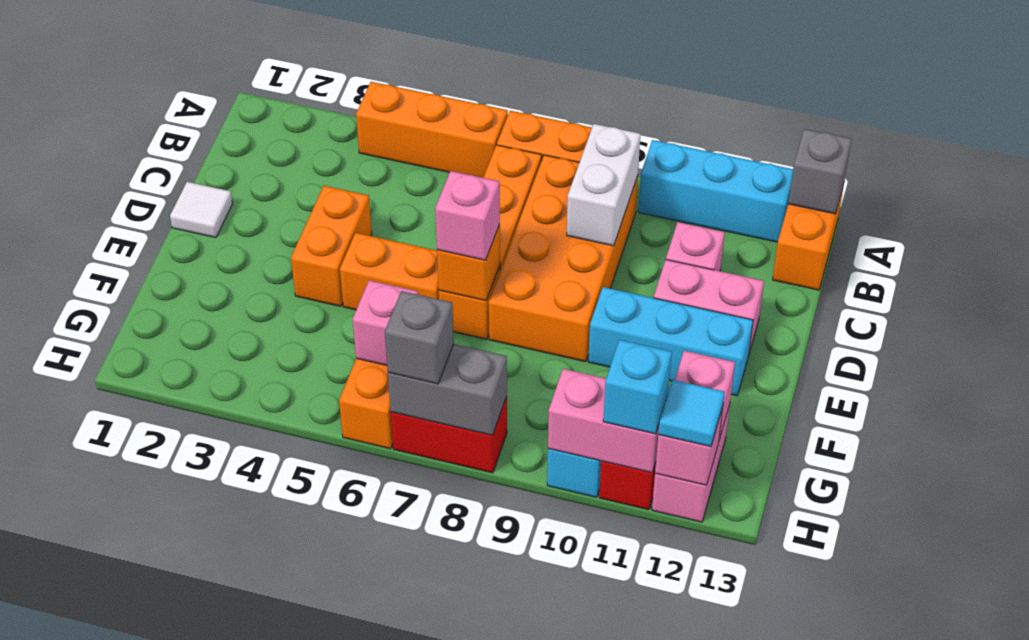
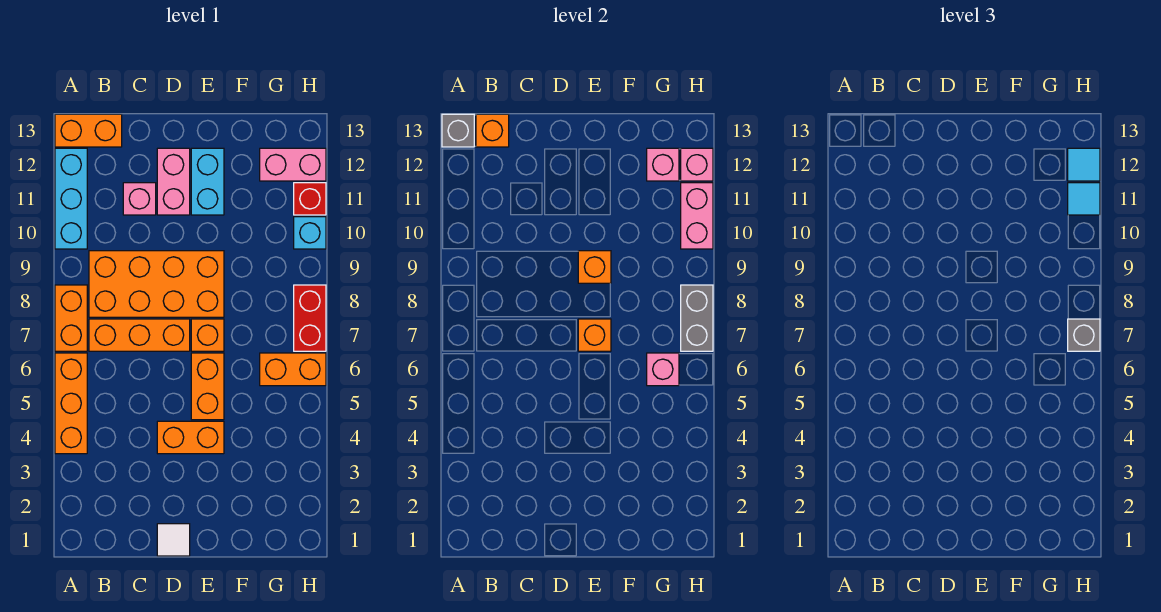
white 1x2 brick [567,124,640,246] -> none
none -> orange 1x1 brick [476,114,509,147]
pink 1x1 brick [435,171,500,260] -> none
none -> orange 1x1 brick [578,251,611,283]
cyan 1x3 brick [588,287,753,396] -> cyan 1x2 brick [191,148,224,215]
cyan 1x1 brick [603,340,672,434] -> cyan 1x1 tile [1068,183,1100,215]

